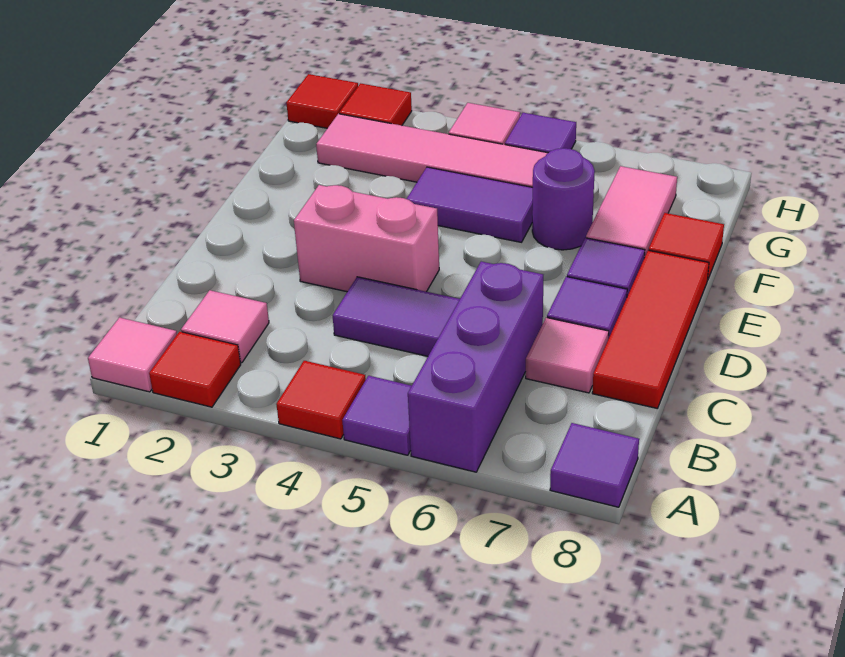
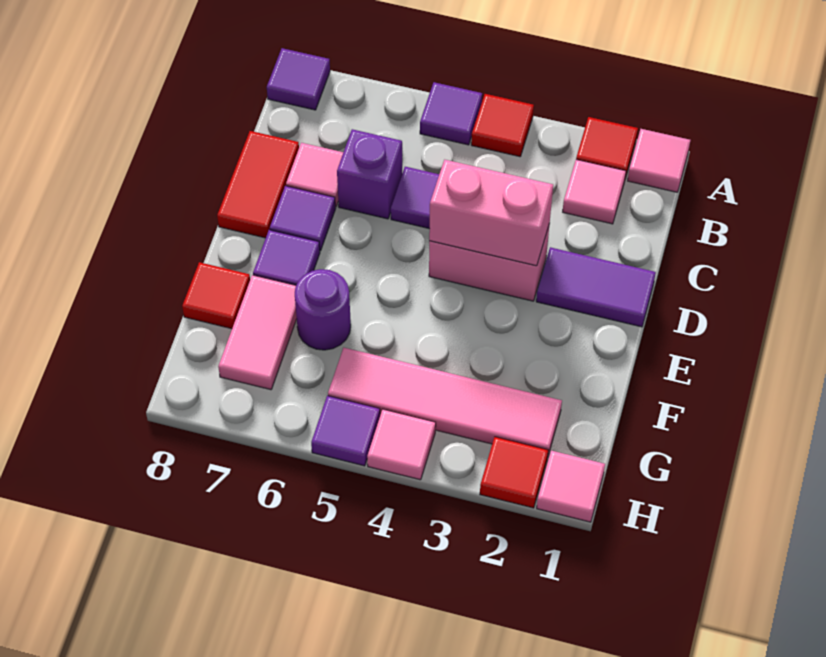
purple 1x3 brick [408,262,543,472] -> purple 1x1 brick [337,129,402,219]
red 1x3 tile [592,250,709,408] -> red 1x2 tile [217,131,299,238]
none -> pink 1x2 brick [429,160,553,266]
purple 1x2 tile [407,167,533,242] -> purple 1x2 tile moved to [536,247,656,327]
red 1x1 tile [286,74,358,128] -> pink 1x1 tile [537,451,605,522]

